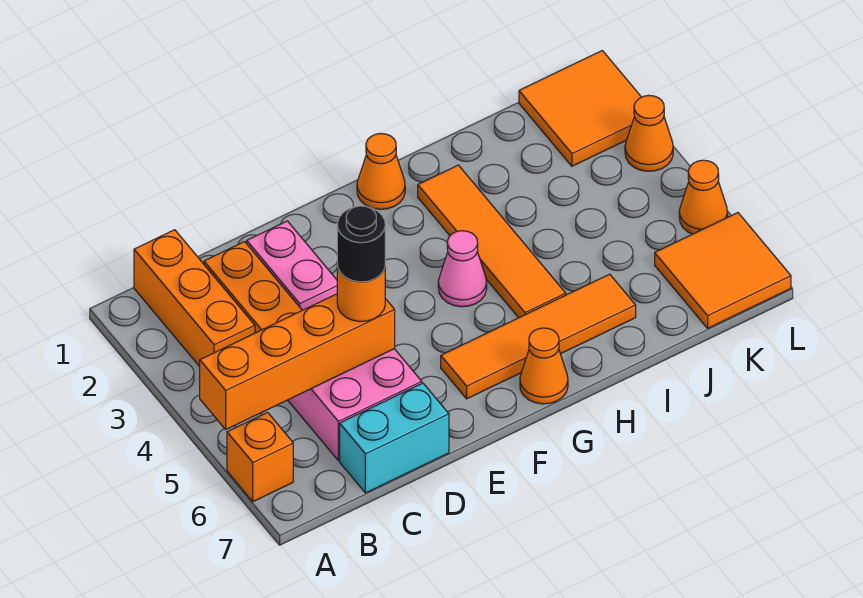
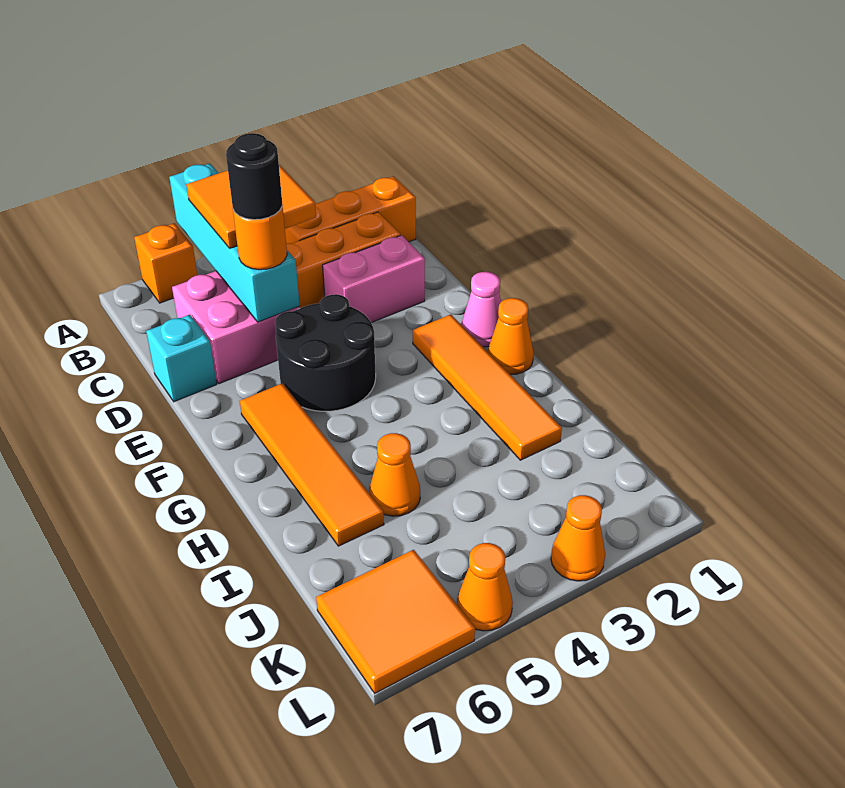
orange 1x4 brick [200,294,395,429] -> cyan 1x4 brick [169,164,300,322]
cyan 1x2 brick [340,383,449,493] -> cyan 1x1 brick [146,315,217,402]
none -> black 2x2 round brick [275,294,376,411]
pink 1x1 cone [438,231,487,307] -> pink 1x1 cone moved to [461,272,501,347]
orange 1x1 cone [520,328,568,404] -> orange 1x1 cone moved to [369,433,420,516]
orange 1x4 tile [418,165,566,318] -> orange 1x4 tile turned to [413,314,562,460]
orange 2x2 tile [519,51,641,166] -> orange 2x2 tile moved to [186,165,316,248]

